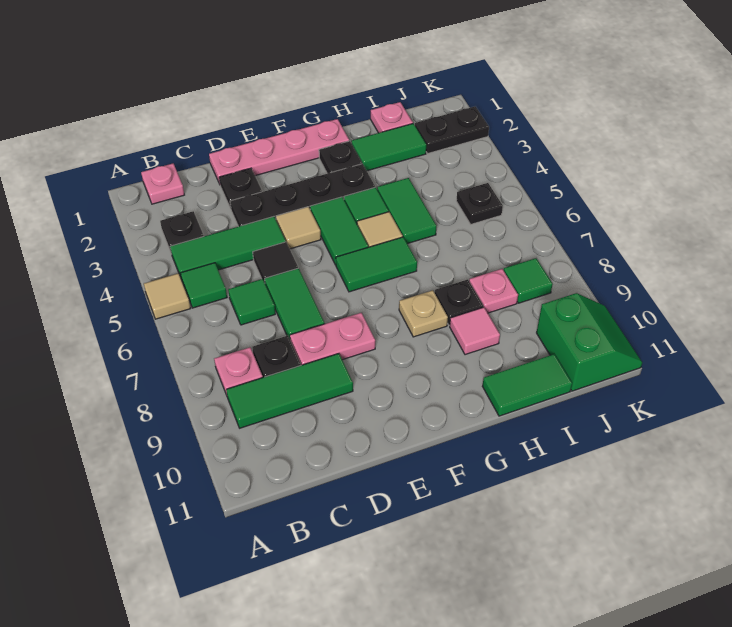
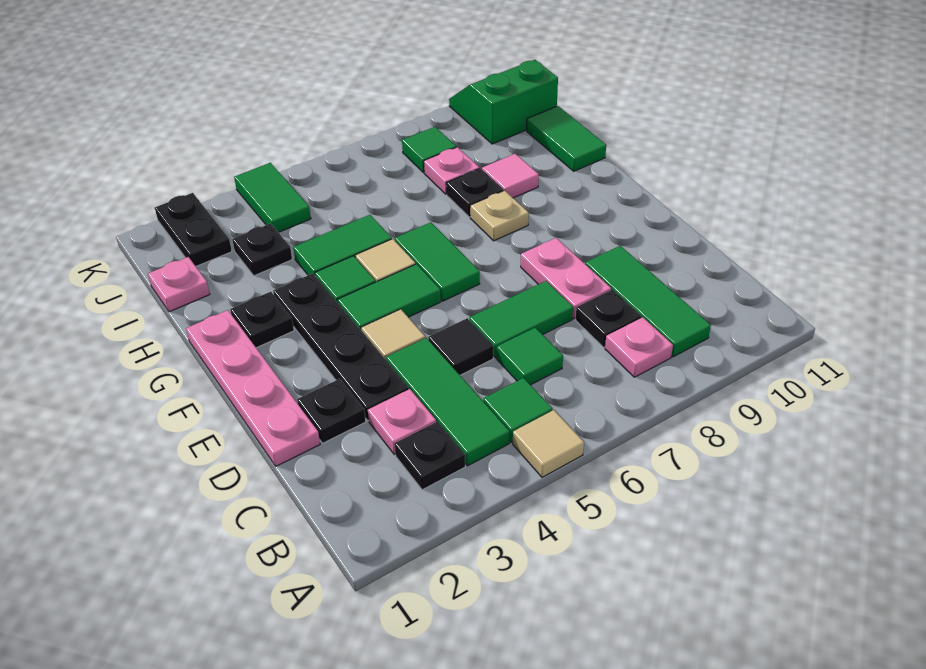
pink 1x1 plate [141,164,184,204] -> pink 1x1 plate moved to [368,389,436,454]
green 1x2 tile [351,124,426,171] -> green 1x2 tile moved to [234,163,311,232]
black 1x1 plate [456,183,503,224] -> black 1x1 plate moved to [232,223,292,276]

